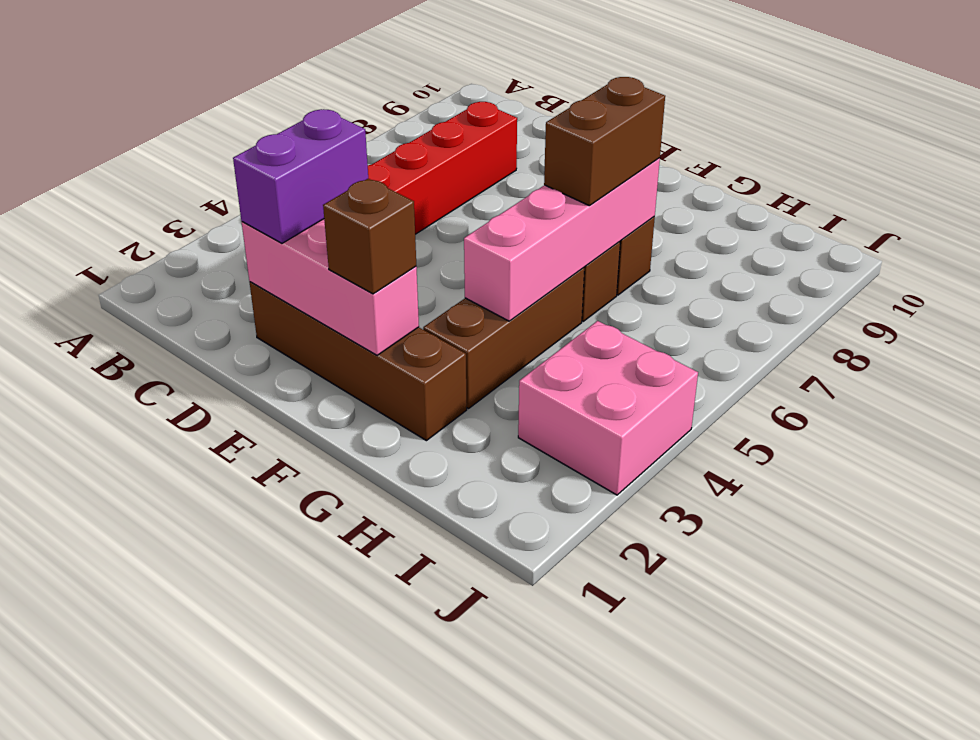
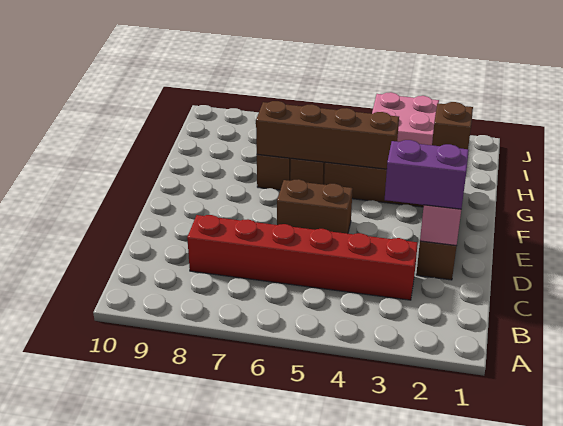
pink 1x4 brick [464,158,660,321] -> brown 1x4 brick [256,101,399,169]
brown 1x2 brick [544,77,665,206] -> brown 1x2 brick moved to [277,179,353,234]

